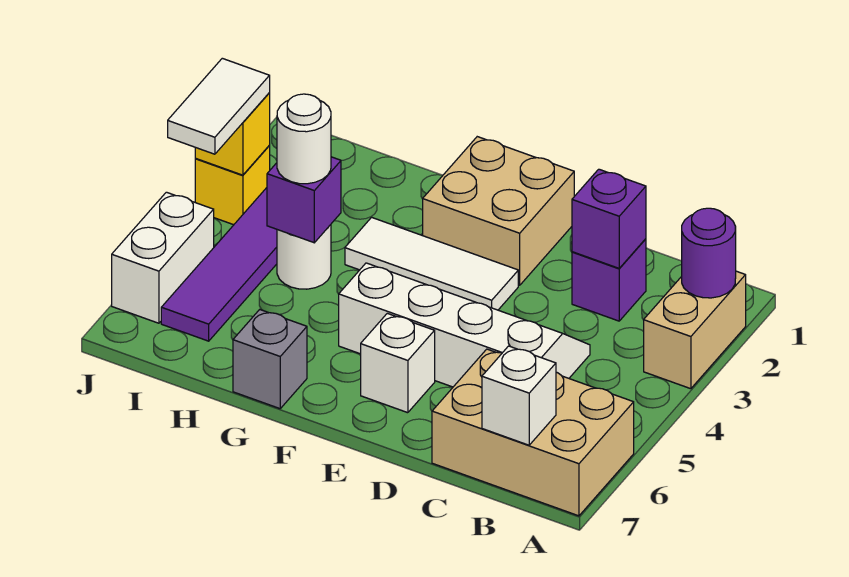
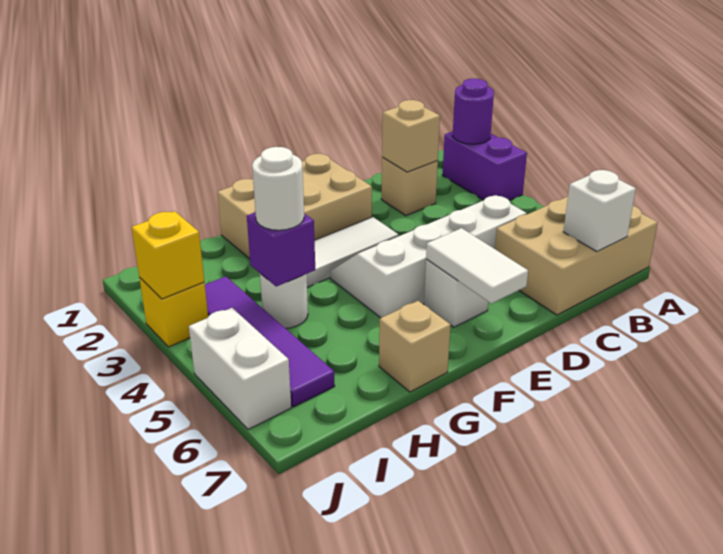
tan 1x2 brick [644,271,746,389] -> purple 1x2 brick [442,131,527,201]
purple 1x1 brick [572,239,646,321] -> tan 1x1 brick [381,157,438,216]
purple 1x1 brick [572,169,646,268] -> tan 1x1 brick [382,100,440,172]
tan 2x2 brick [423,137,574,285] -> tan 2x3 brick [217,154,372,259]
grey 1x1 brick [233,310,307,409] -> tan 1x1 brick [379,301,451,392]
white 1x2 tile [168,58,270,154] -> white 1x2 tile moved to [426,228,528,304]

